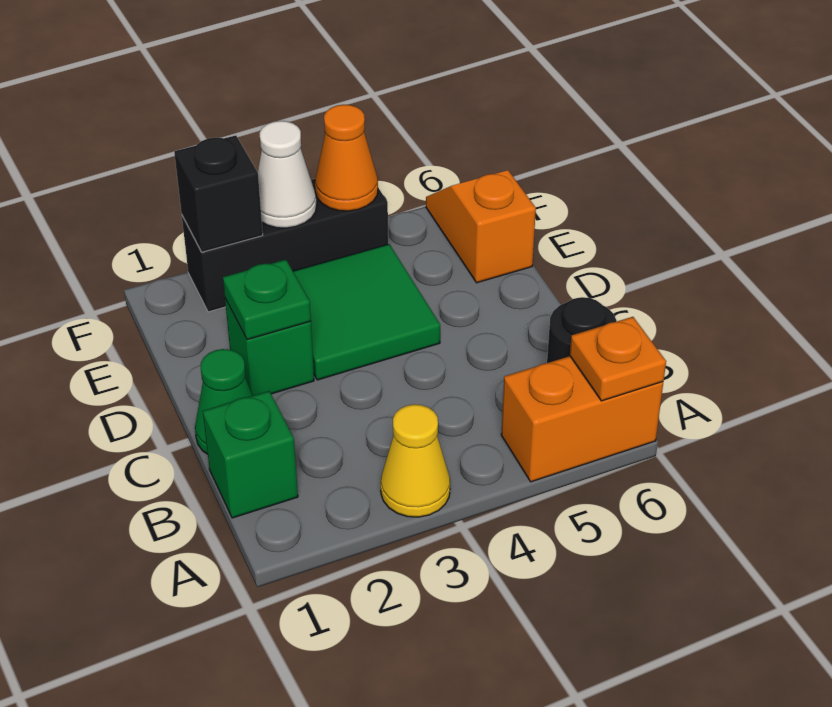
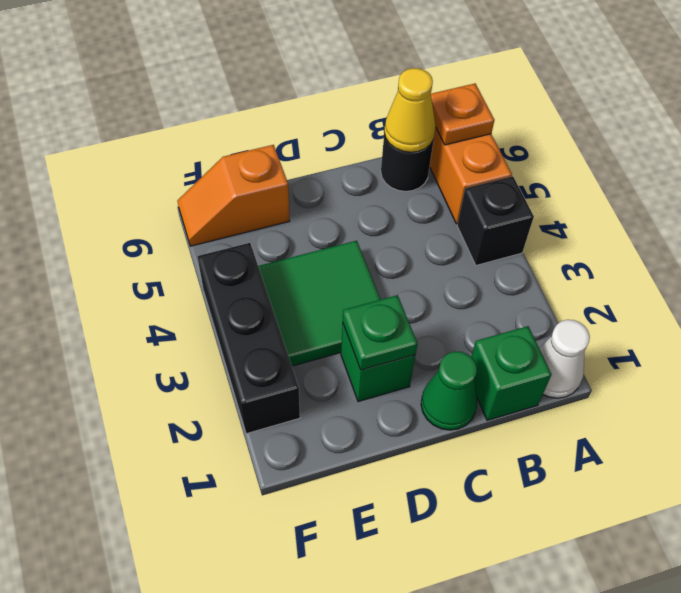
yellow 1x1 cone [381,404,450,517] -> yellow 1x1 cone moved to [384,68,436,152]
black 1x1 brick [174,135,263,252] -> black 1x1 brick moved to [457,176,534,265]
white 1x1 cone [258,121,317,228] -> white 1x1 cone moved to [539,320,590,398]
orange 1x1 cone [315,105,378,211] -> none

